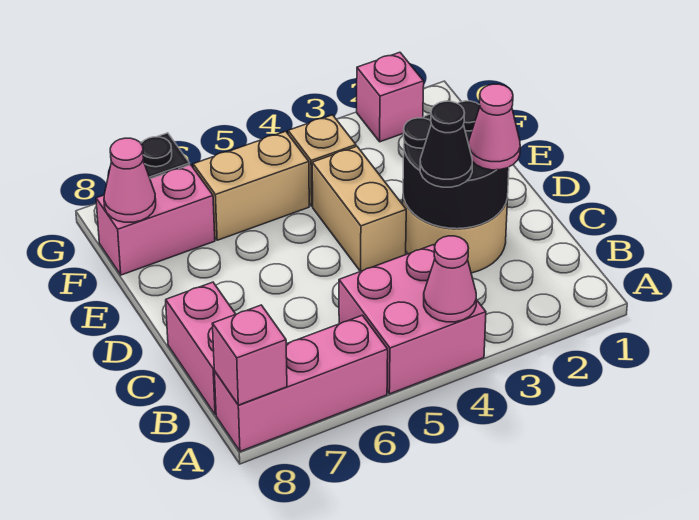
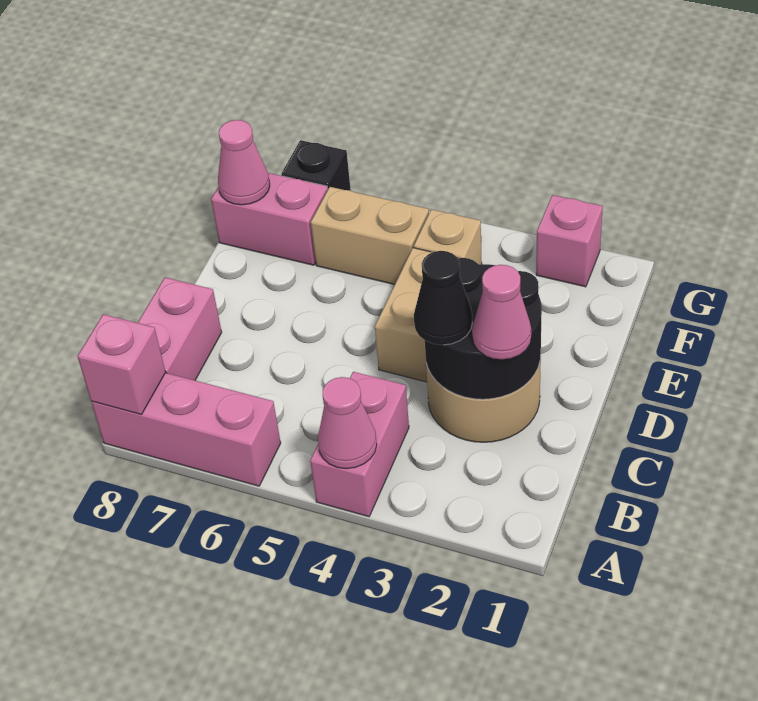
pink 2x2 brick [339,245,486,394] -> pink 1x2 brick [310,372,409,517]

